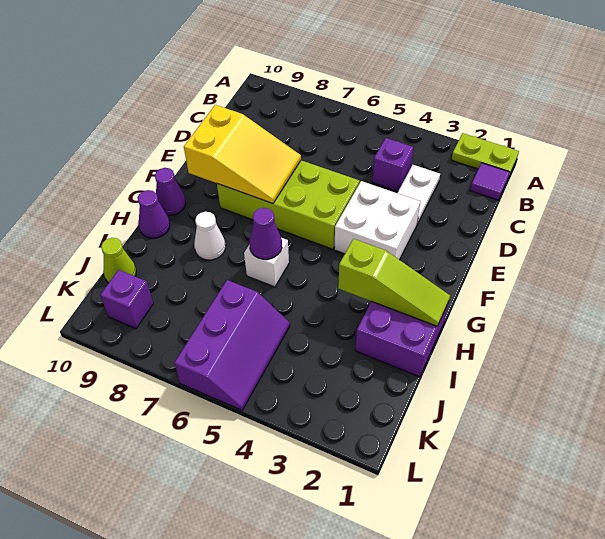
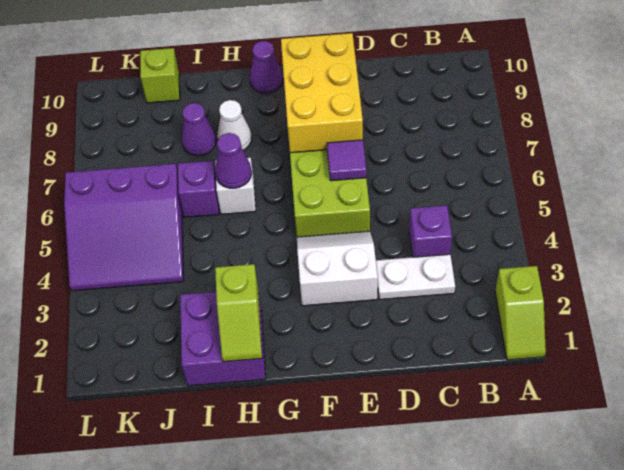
lime 1x2 plate [451,133,519,178] -> lime 1x2 slope [495,266,546,360]
purple 1x1 tile [470,163,510,200] -> purple 1x1 tile moved to [327,140,366,181]
white 2x2 brick [334,181,420,260] -> white 2x2 slope [297,231,378,306]
yellow 2x3 slope [184,105,301,204] -> yellow 2x3 brick [281,33,363,153]
lime 1x3 slope [338,239,450,326] -> lime 1x2 slope [215,264,262,362]
purple 1x1 cone [138,190,170,238] -> purple 1x1 cone moved to [182,103,216,156]
purple 2x3 slope [174,280,290,410] -> purple 3x3 slope [64,164,183,291]
lime 1x1 cone [101,238,136,283] -> lime 1x1 brick [140,48,180,103]
purple 1x1 brick [100,270,153,329] -> purple 1x1 brick moved to [178,161,219,217]

